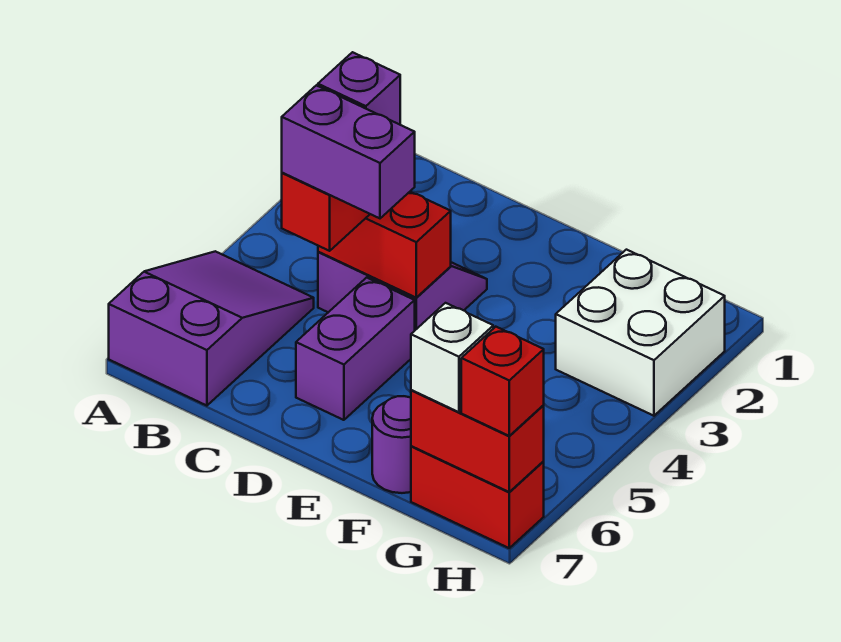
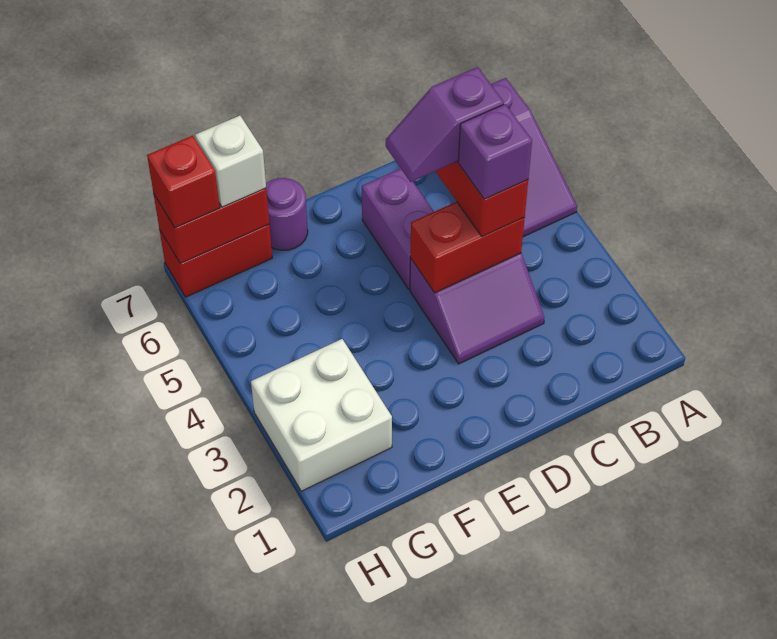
purple 1x2 brick [282,85,415,218] -> purple 1x2 slope [386,67,504,182]

